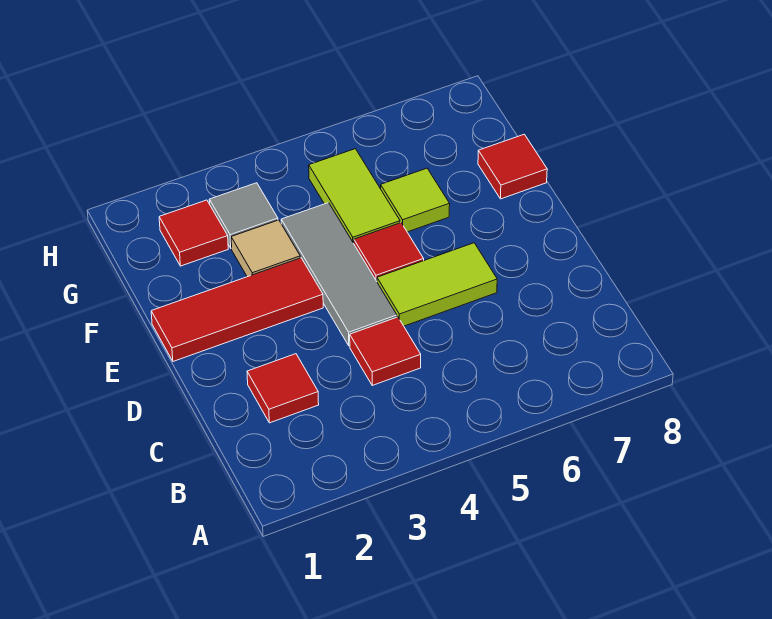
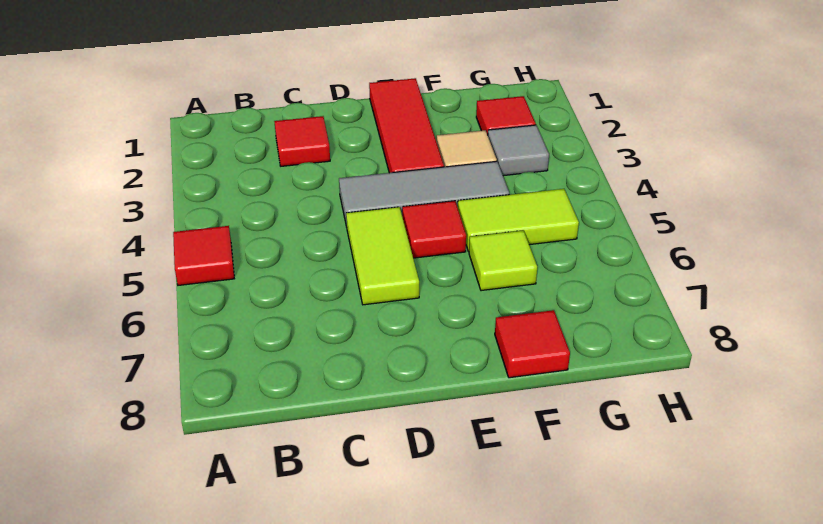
red 1x1 tile [350,317,421,385] -> red 1x1 tile moved to [173,226,234,285]

